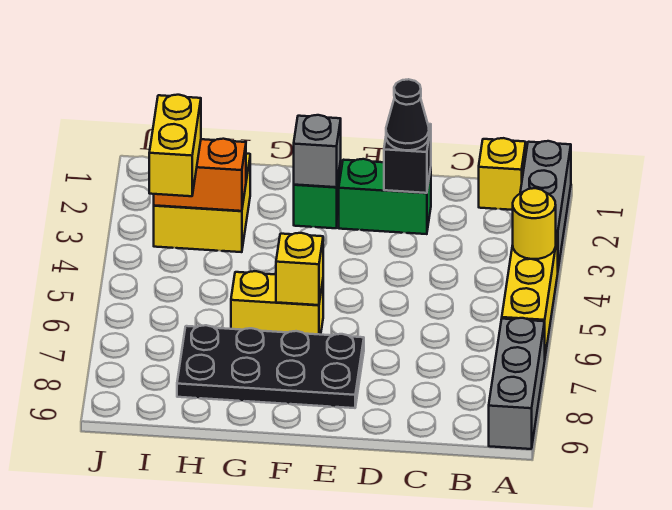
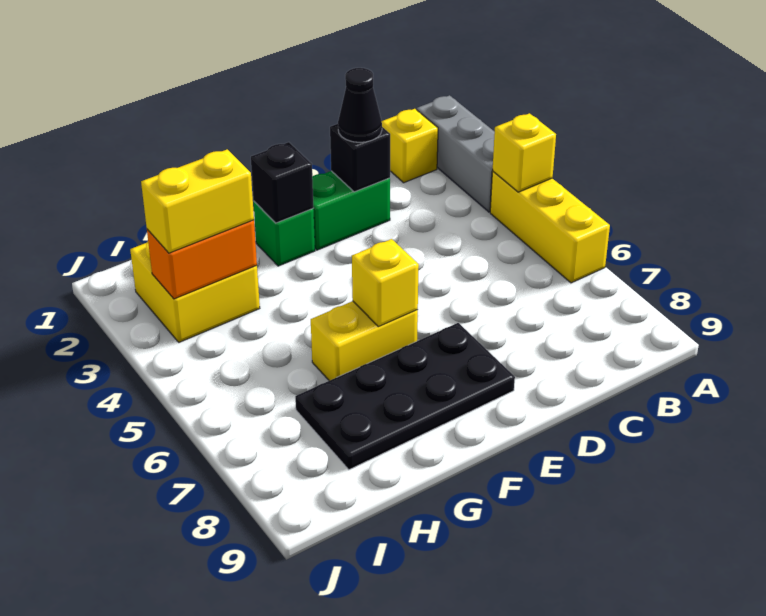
yellow 1x1 round brick [513,188,556,259] -> yellow 1x1 brick [493,113,556,192]
grey 1x3 brick [489,318,545,449] -> none
grey 1x1 brick [294,115,341,187] -> black 1x1 brick [251,142,313,223]
yellow 1x2 brick [149,95,201,196] -> yellow 1x2 brick turned to [141,149,254,253]

